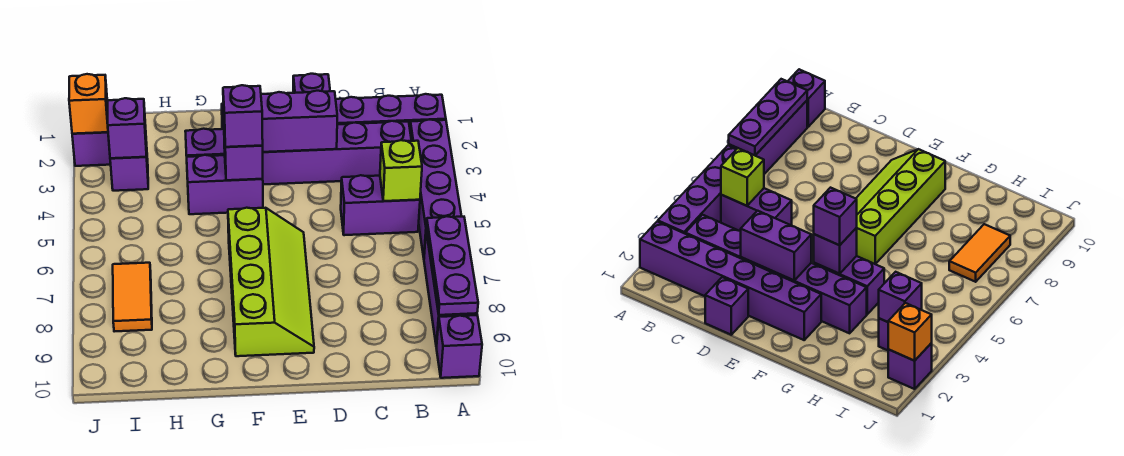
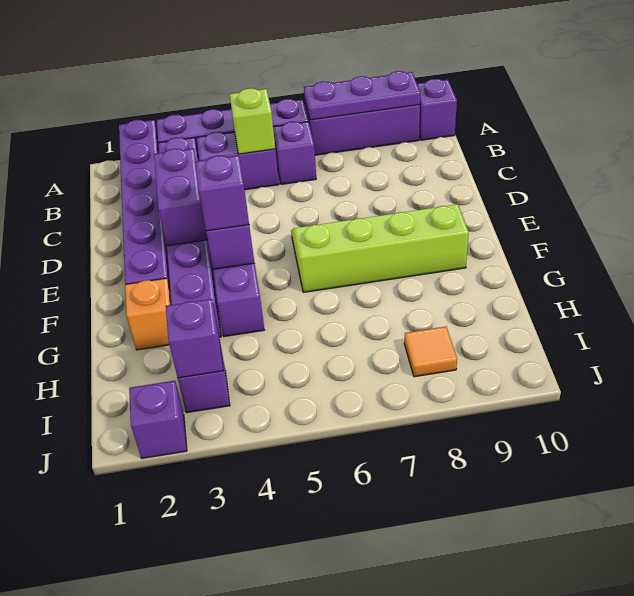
purple 1x2 brick [341,175,420,235] -> purple 1x2 brick turned to [197,132,279,190]
purple 1x1 brick [293,74,330,93] -> purple 1x1 brick moved to [273,122,316,184]
orange 1x2 tile [113,263,152,332] -> orange 1x1 tile [404,327,457,377]
orange 1x1 brick [69,74,108,134] -> orange 1x1 brick moved to [125,278,172,350]

